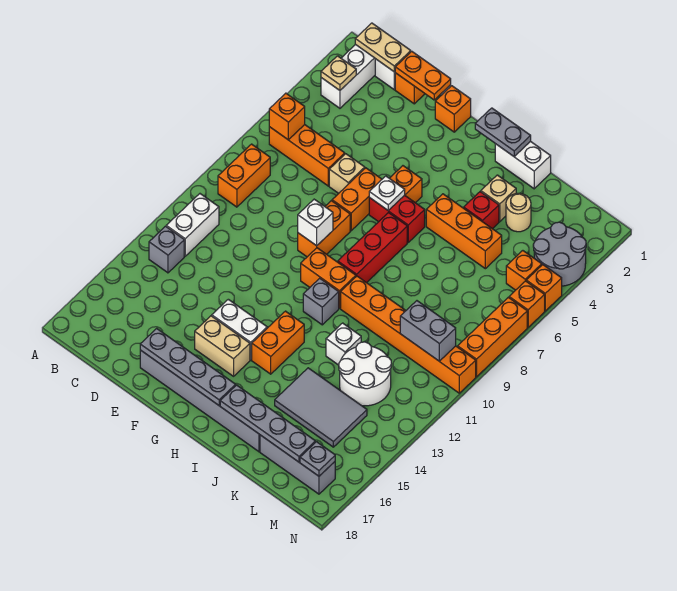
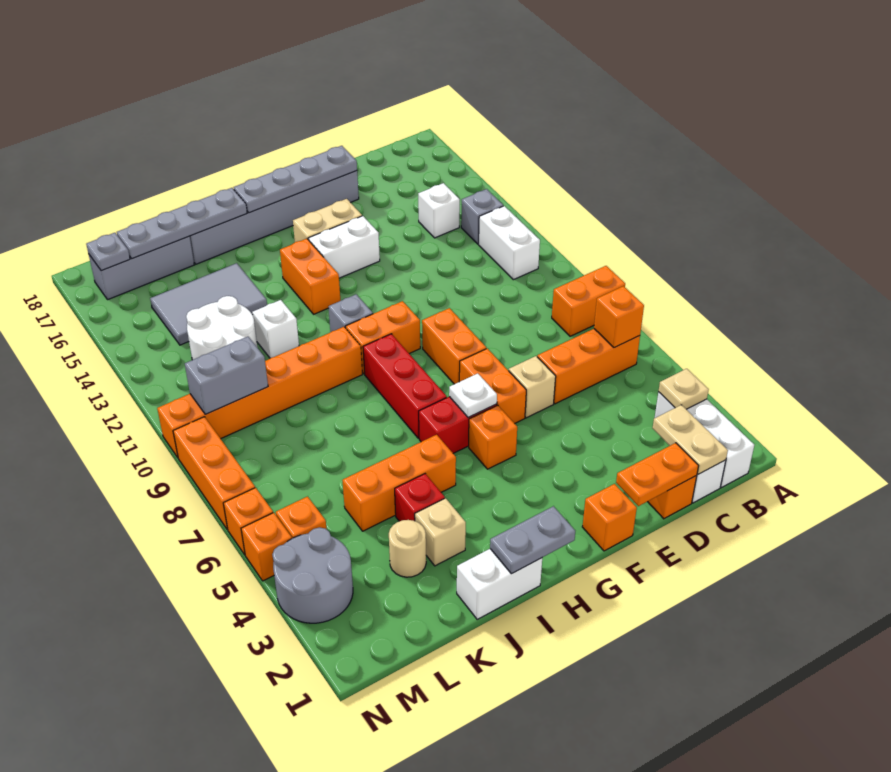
tan 1x2 plate [355,23,411,72] -> tan 1x2 plate turned to [653,405,728,474]
orange 1x2 brick [218,144,270,207] -> orange 1x2 brick turned to [552,266,625,336]
white 1x1 brick [298,199,333,246] -> white 1x1 brick moved to [418,183,460,238]

